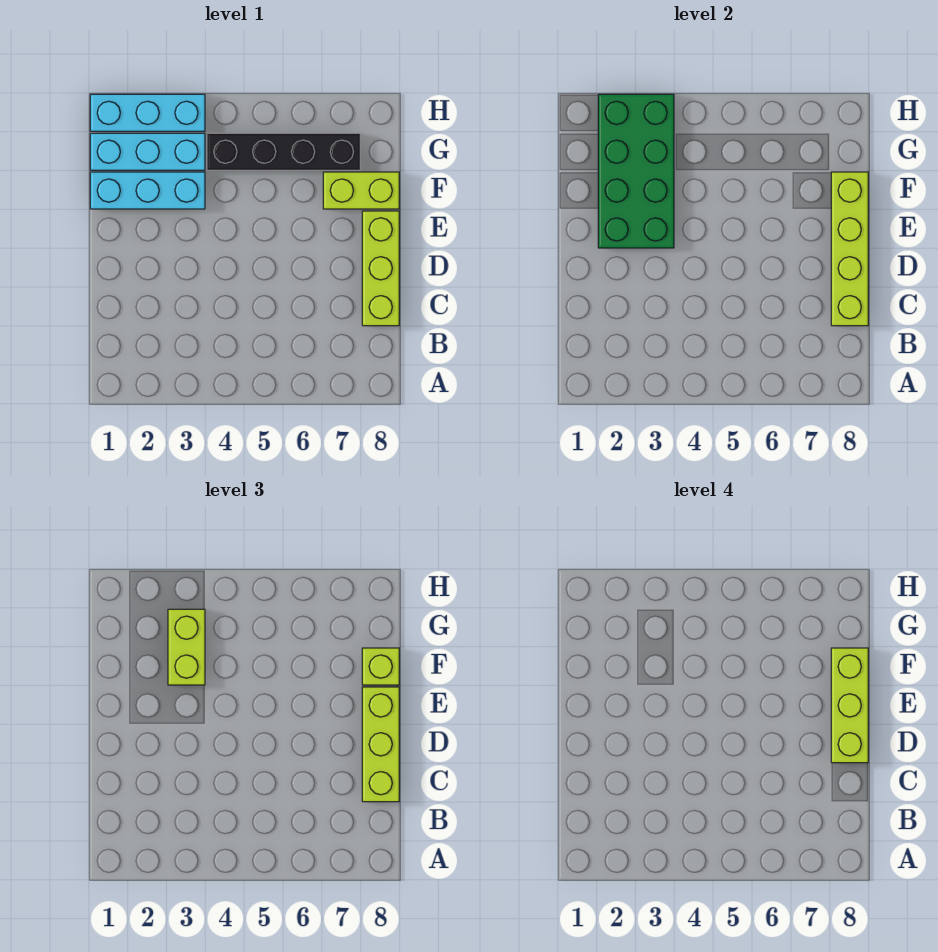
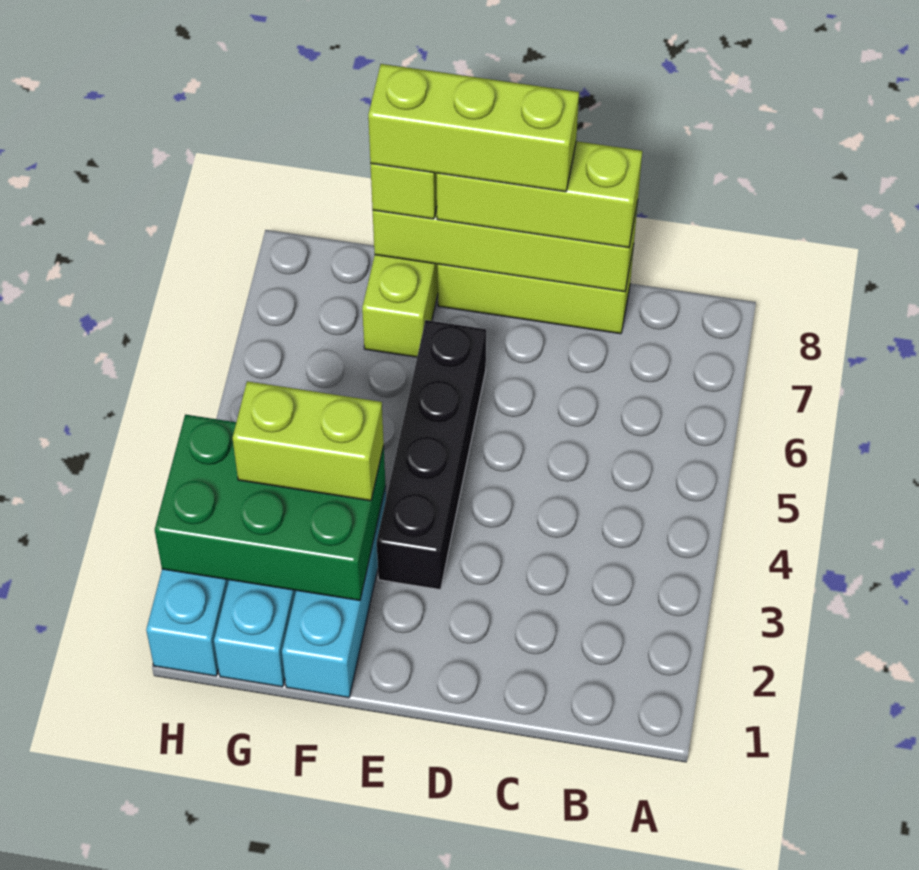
green 2x4 brick [598,94,674,248] -> green 2x3 brick [155,414,386,600]
black 1x4 brick [207,133,360,170] -> black 1x4 brick moved to [377,320,486,590]

